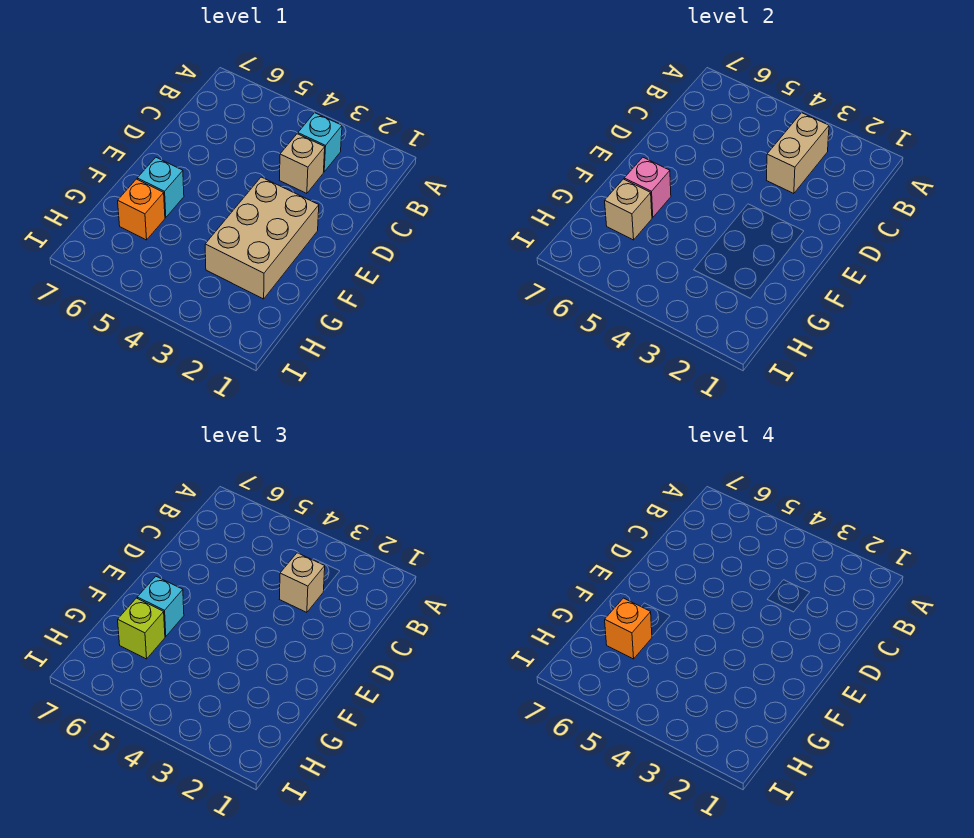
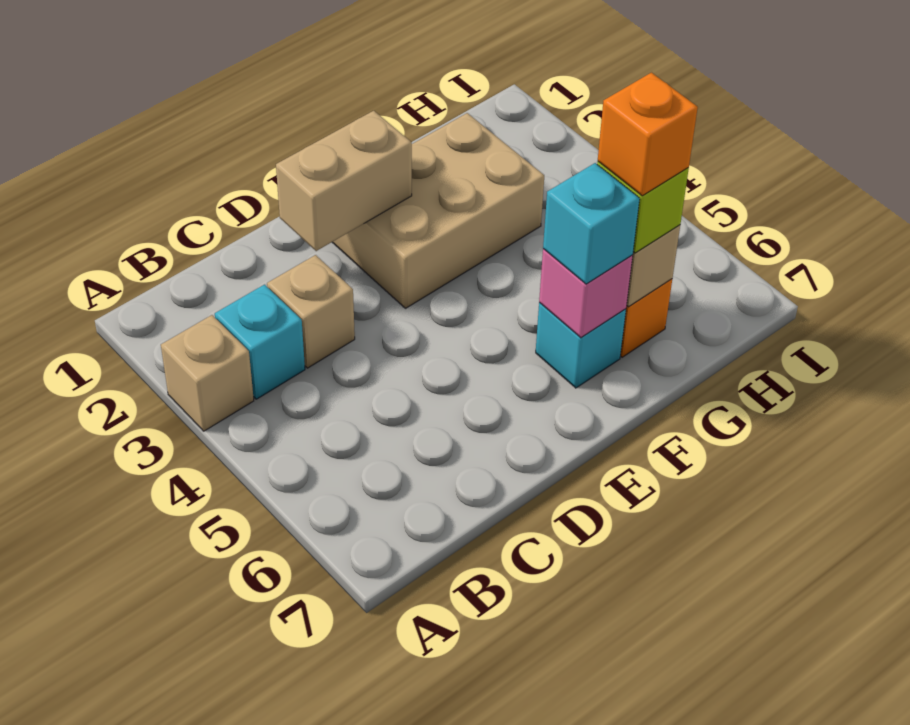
tan 1x2 brick [767,113,829,194] -> tan 1x2 brick moved to [276,111,412,251]
tan 1x1 brick [280,553,325,613] -> tan 1x1 brick moved to [161,315,254,431]

